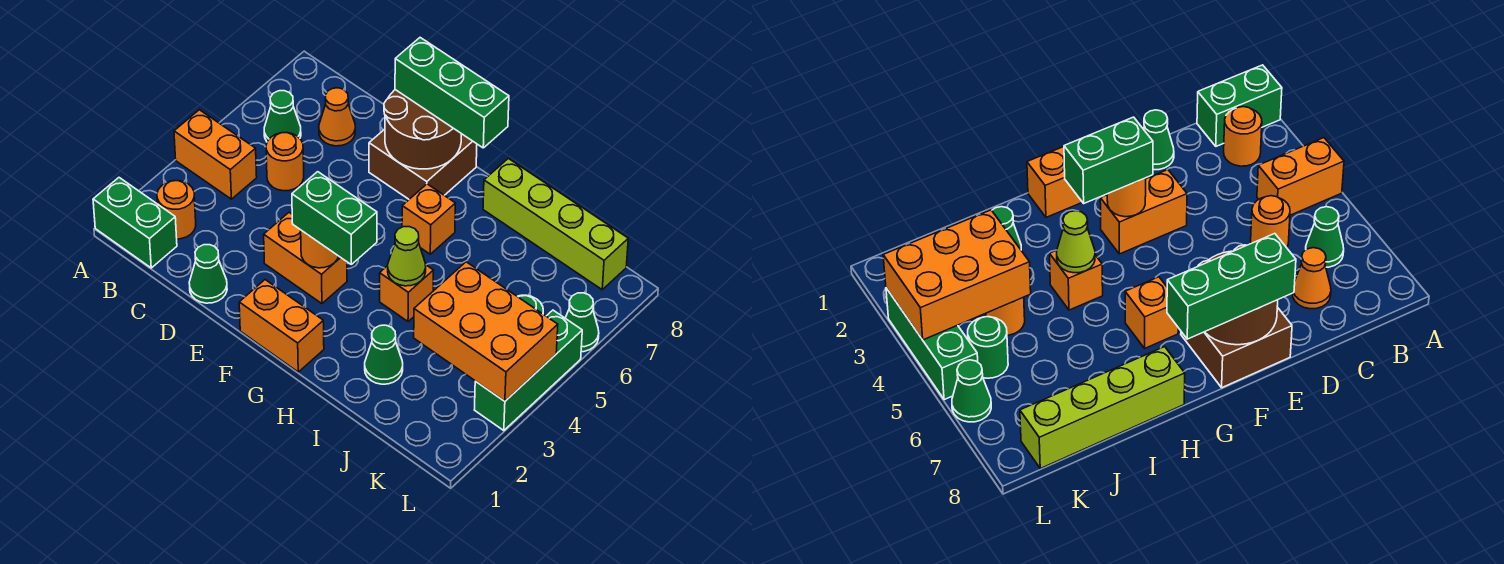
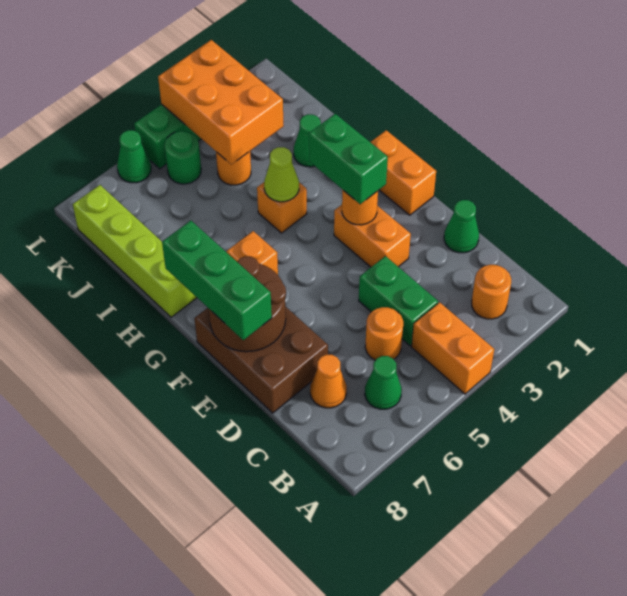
green 1x2 brick [93,178,177,268] -> green 1x2 brick moved to [359,256,438,346]
brown 2x2 brick [369,129,477,199] -> brown 2x3 brick [194,306,328,413]

